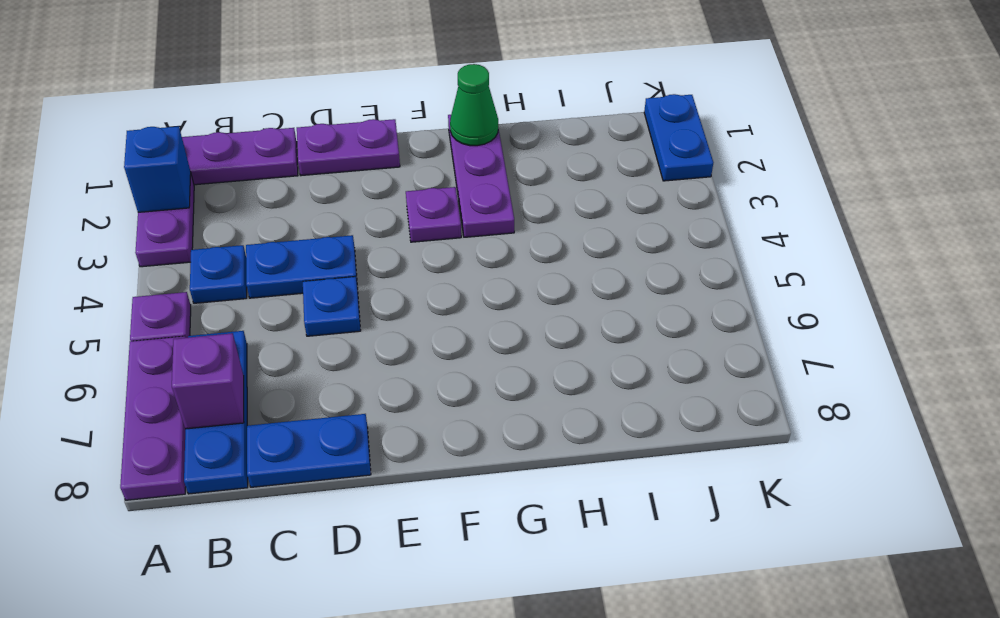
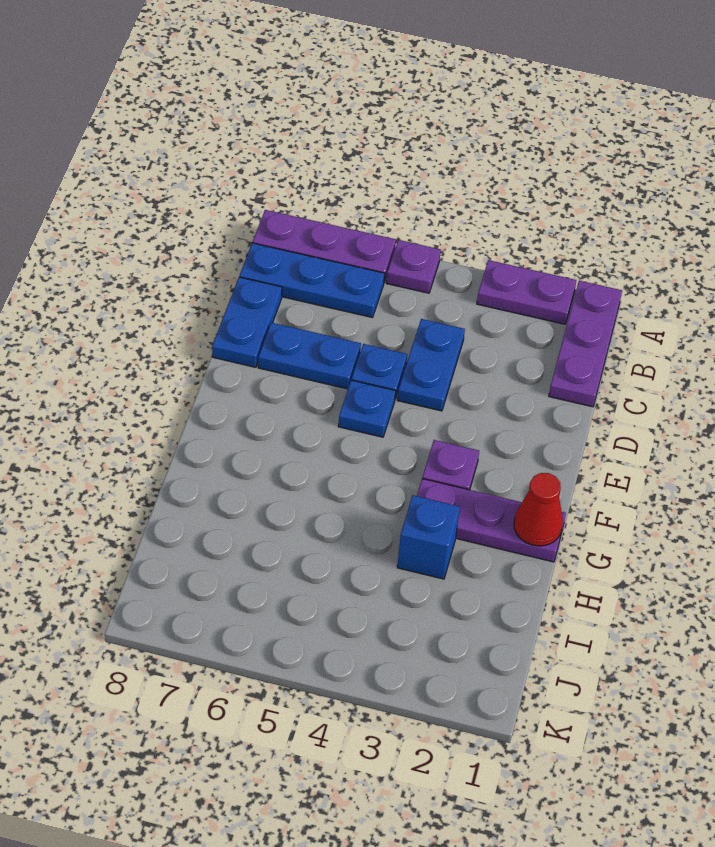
blue 1x1 brick [124,126,191,212] -> blue 1x1 brick moved to [397,495,460,579]
blue 1x1 plate [190,245,247,303] -> blue 1x1 plate moved to [338,380,396,437]
purple 1x1 brick [172,333,244,429] -> none
purple 1x2 plate [297,119,400,176] -> none
green 1x1 cone [450,64,498,146] -> red 1x1 cone [514,473,563,546]
blue 1x2 plate [644,94,713,181] -> blue 1x2 plate moved to [258,322,361,389]

